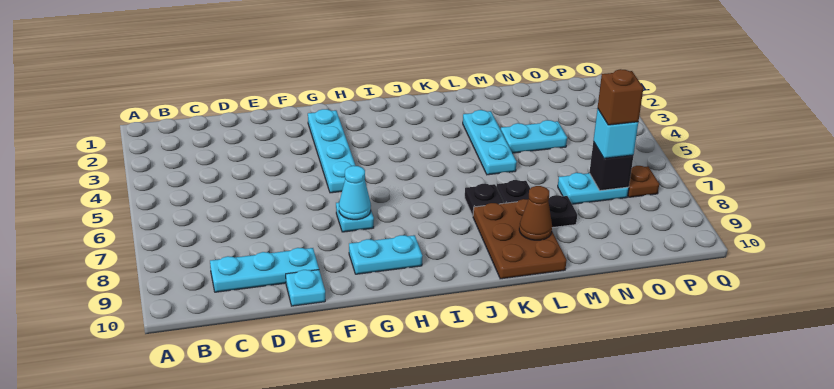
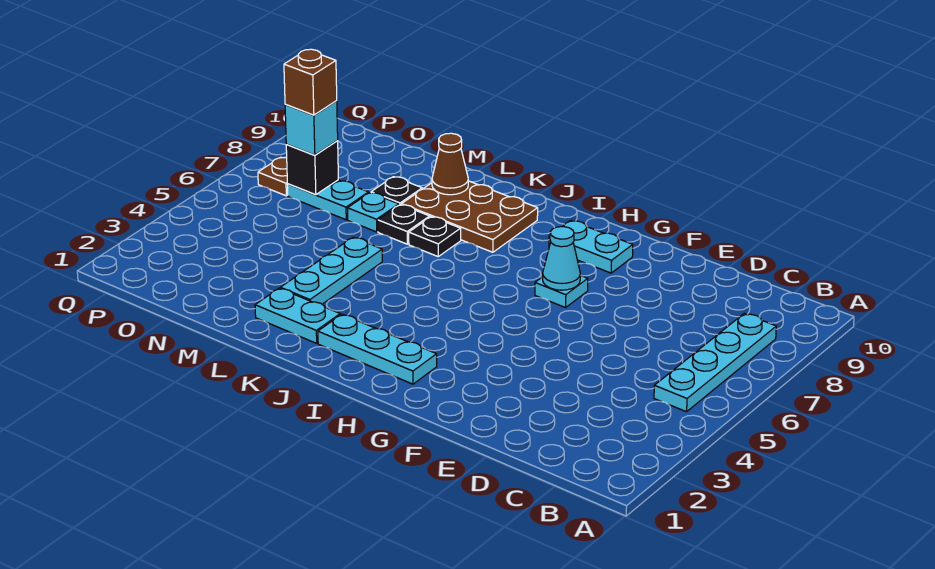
cyan 1x3 plate [210,248,319,292] -> cyan 1x3 plate moved to [318,314,437,384]
cyan 1x1 plate [286,270,325,306] -> cyan 1x1 plate moved to [348,193,399,232]
cyan 1x4 plate [308,109,356,193] -> cyan 1x4 plate moved to [654,314,776,412]
brown 2x3 plate [473,199,567,279] -> brown 2x3 plate turned to [402,181,538,252]
cyan 1x2 plate [501,120,567,153] -> cyan 1x2 plate moved to [255,288,340,343]

